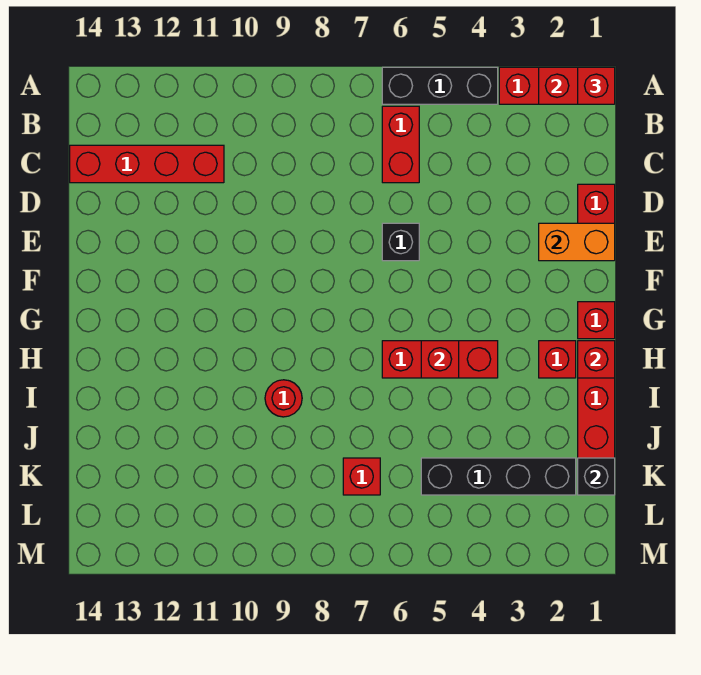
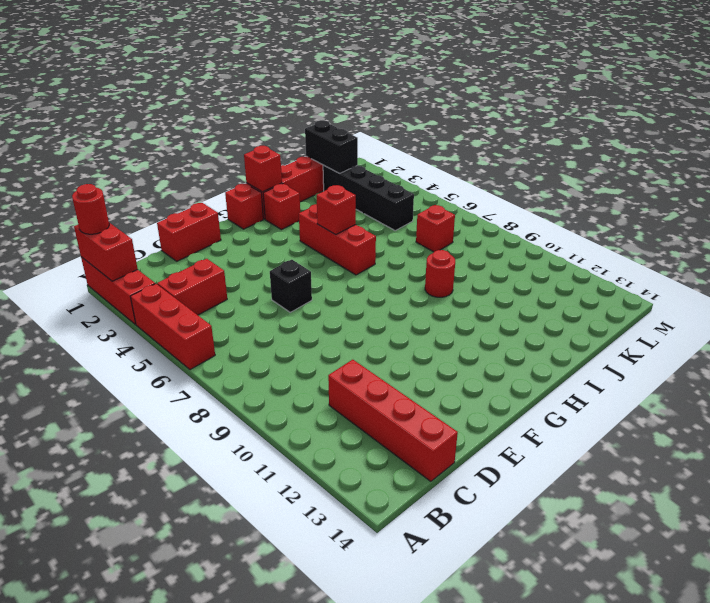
red 1x1 brick [578,67,615,104] -> red 1x1 round brick [72,184,109,234]
black 1x3 brick [382,67,498,104] -> red 1x3 brick [130,284,215,370]
red 1x2 brick [382,106,419,183] -> red 1x2 brick moved to [157,259,227,315]
orange 1x2 brick [539,223,615,261] -> none
black 1x1 brick [578,458,615,495] -> black 1x2 brick [305,120,358,173]

